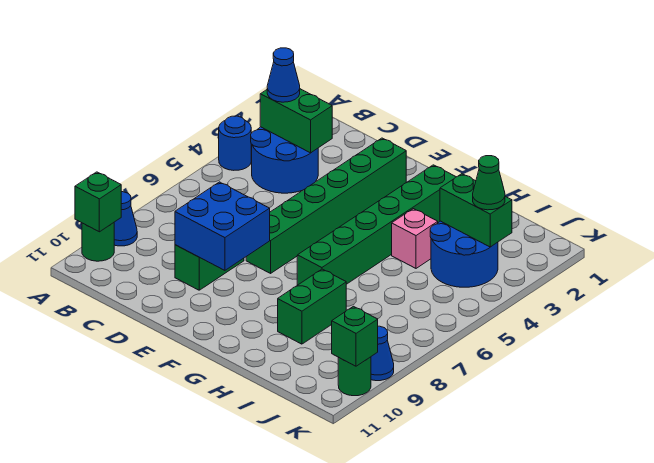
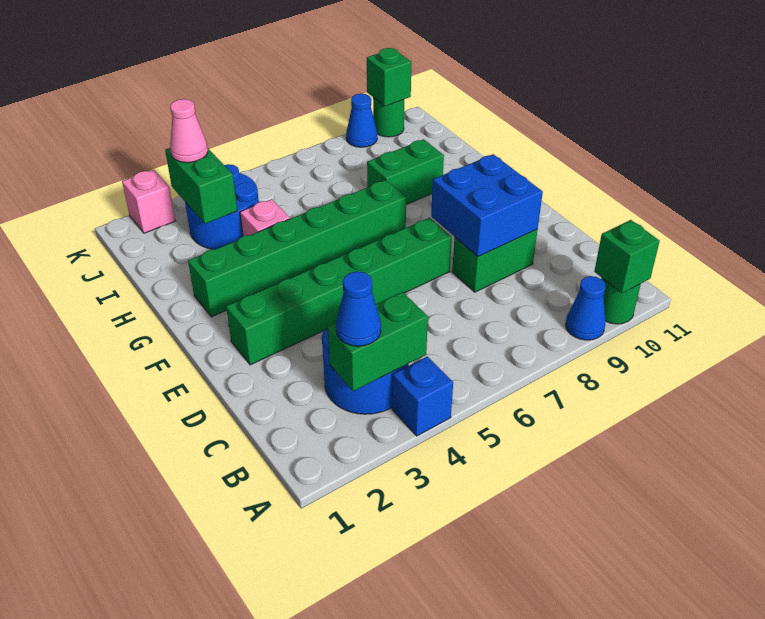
blue 1x1 round brick [219,116,251,170] -> blue 1x1 brick [392,356,453,436]
green 1x2 brick [260,89,332,153] -> green 1x2 brick turned to [328,292,428,391]
green 1x1 cone [473,156,505,210] -> pink 1x1 cone [170,99,208,163]
none -> pink 1x1 brick [122,170,175,233]

